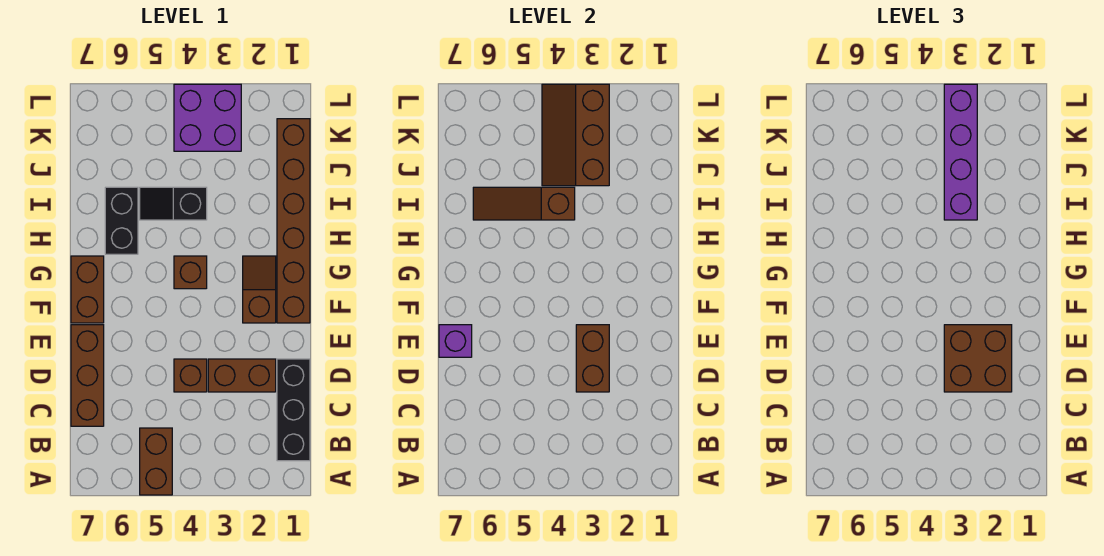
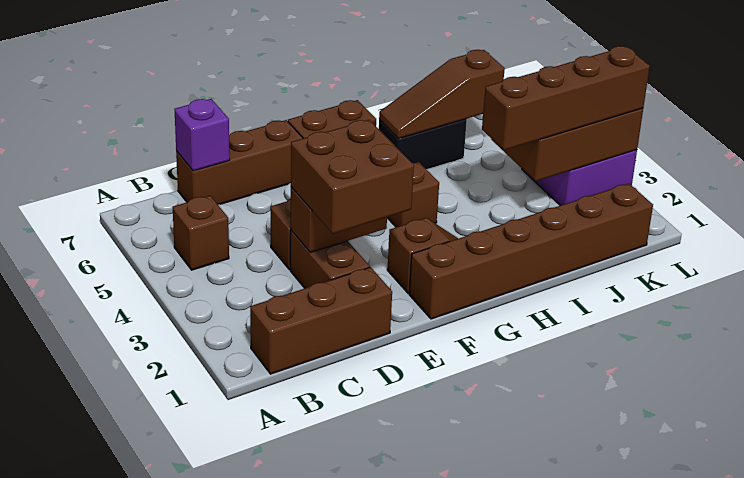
brown 1x2 brick [140,428,172,495] -> brown 1x1 brick [173,196,229,270]
black 1x3 brick [277,359,310,461] -> brown 1x3 brick [250,267,392,374]
purple 1x1 brick [439,325,472,357] -> purple 1x1 brick moved to [174,99,230,171]
purple 1x4 brick [944,84,977,220] -> brown 1x4 brick [482,46,650,150]
black 1x2 slope [140,187,207,220] -> none
brown 1x3 slope [473,187,575,220] -> brown 1x3 slope turned to [379,50,505,139]

